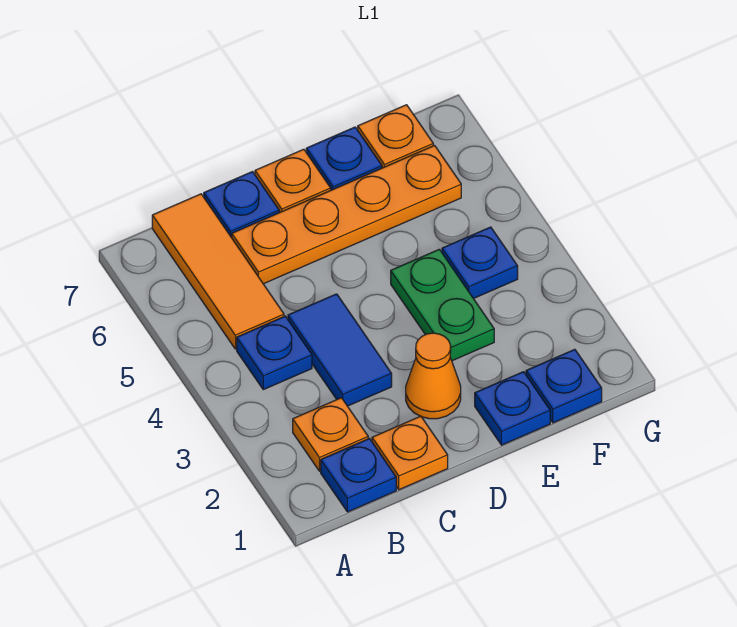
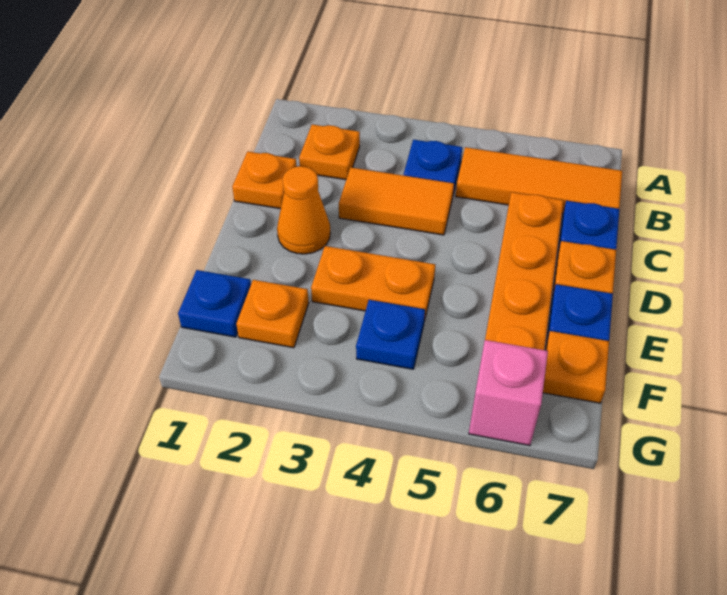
blue 1x1 plate [321,439,396,512] -> none
blue 1x2 tile [288,294,392,406] -> orange 1x2 tile [339,168,454,235]
blue 1x1 plate [475,372,550,445] -> none
green 1x2 plate [391,249,494,361] -> orange 1x2 plate [311,246,435,321]
none -> orange 1x1 plate [236,280,309,348]
none -> pink 1x1 brick [469,340,548,446]

